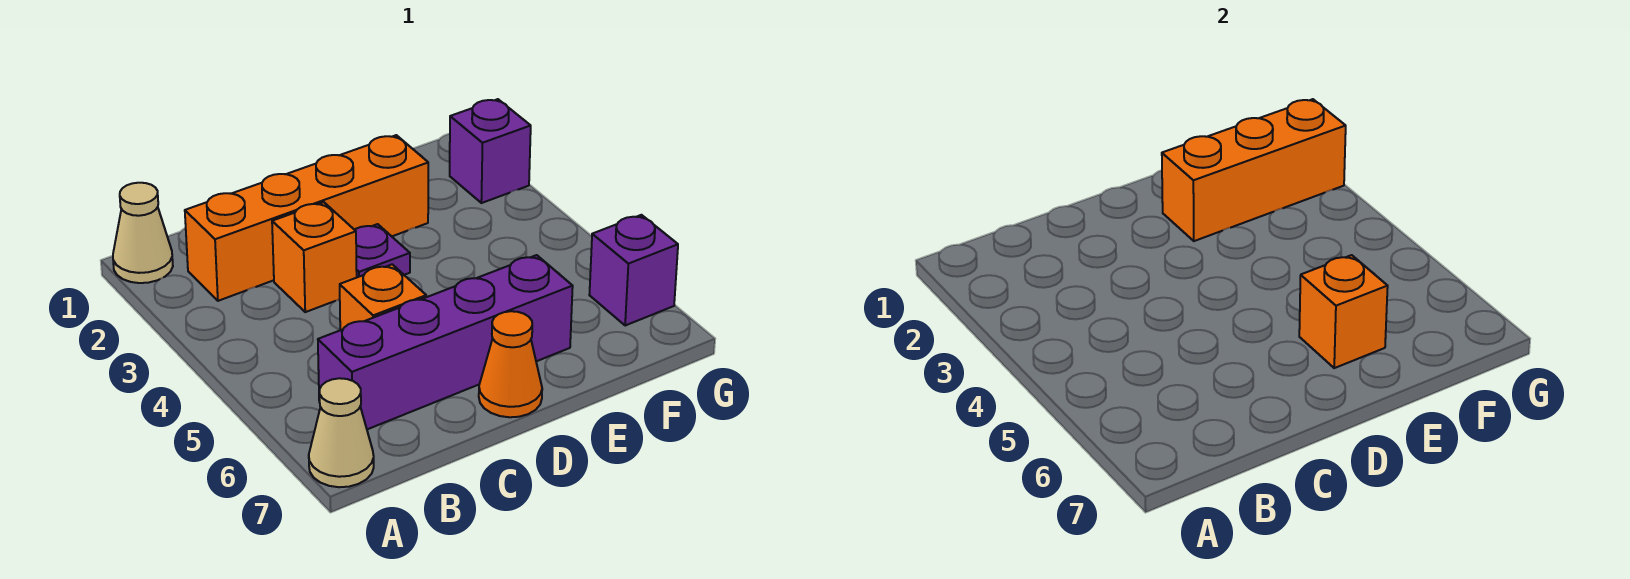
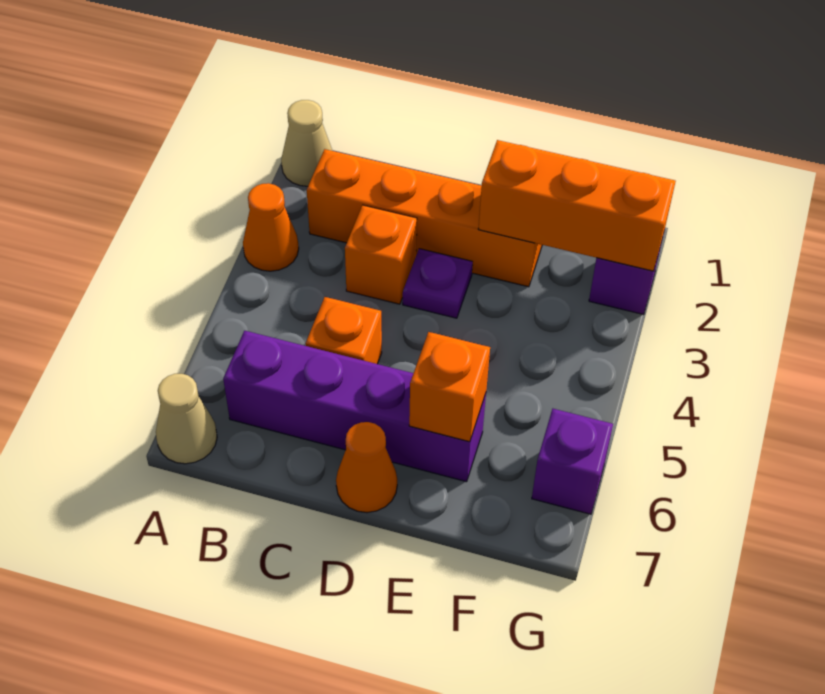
none -> orange 1x1 cone [243,183,299,271]

